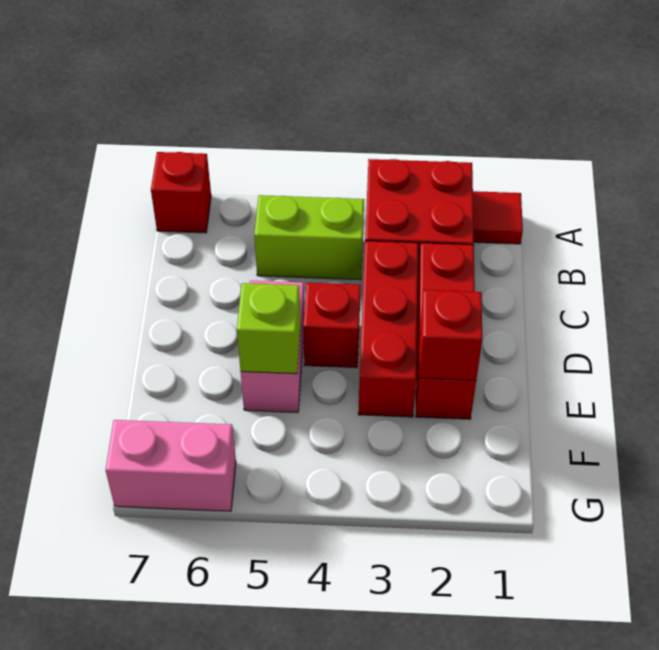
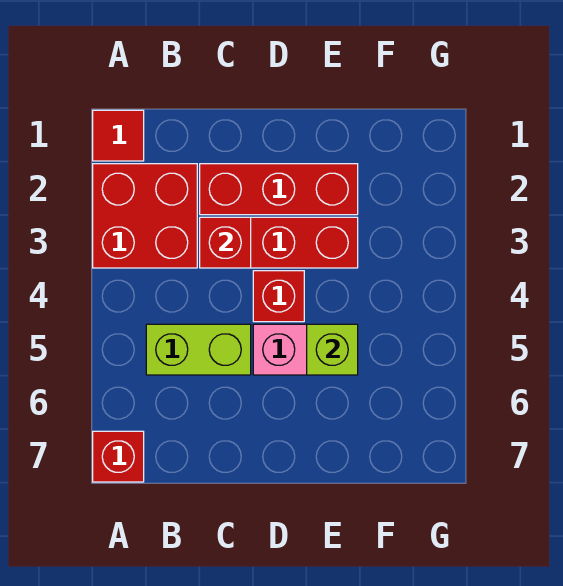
lime 1x2 brick [254,195,364,280] -> lime 1x2 brick turned to [146,324,251,375]
red 1x1 brick [419,290,482,380] -> red 1x1 brick moved to [200,217,251,268]
pink 1x2 brick [106,420,236,511] -> none

